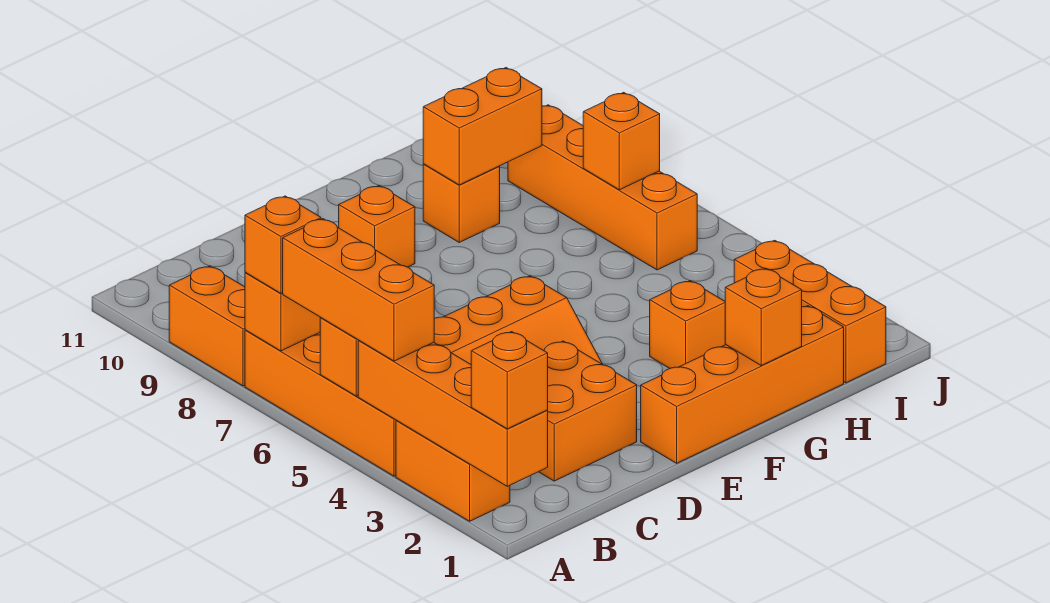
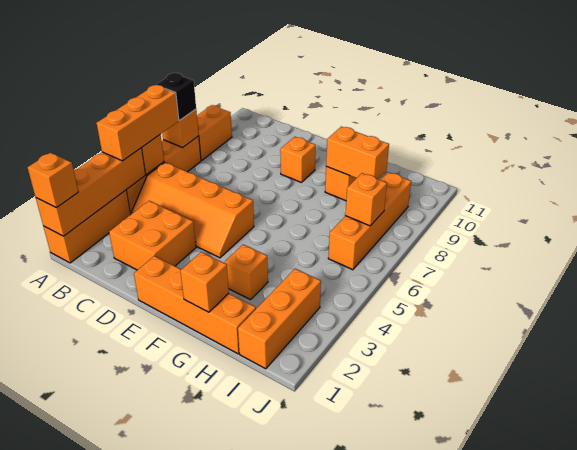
orange 1x2 brick [396,420,510,521] -> orange 1x3 brick [43,190,131,263]
orange 1x1 brick [245,196,321,293] -> black 1x1 brick [156,73,196,120]

